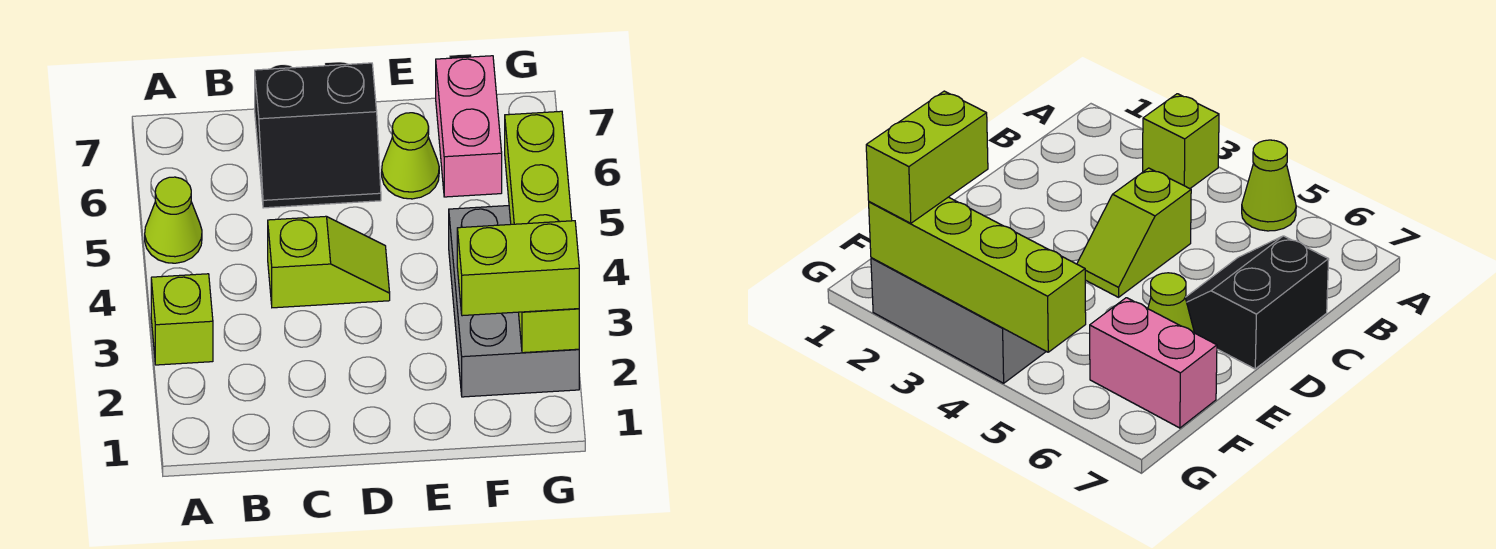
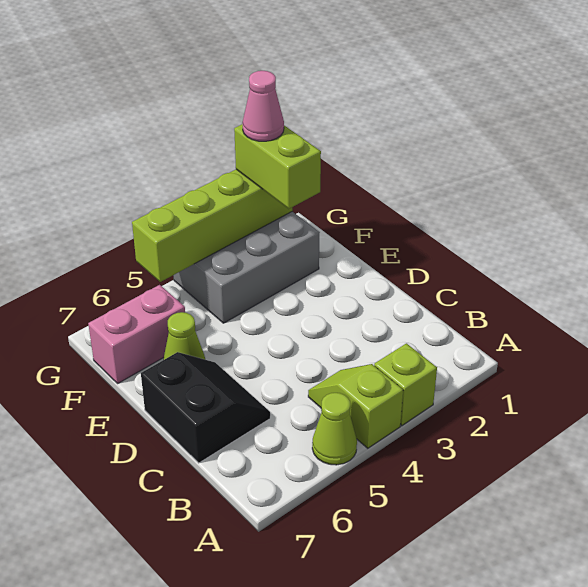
lime 1x2 slope [268,216,390,308] -> lime 1x2 slope moved to [308,364,403,448]
none -> pink 1x1 cone [243,71,284,141]

